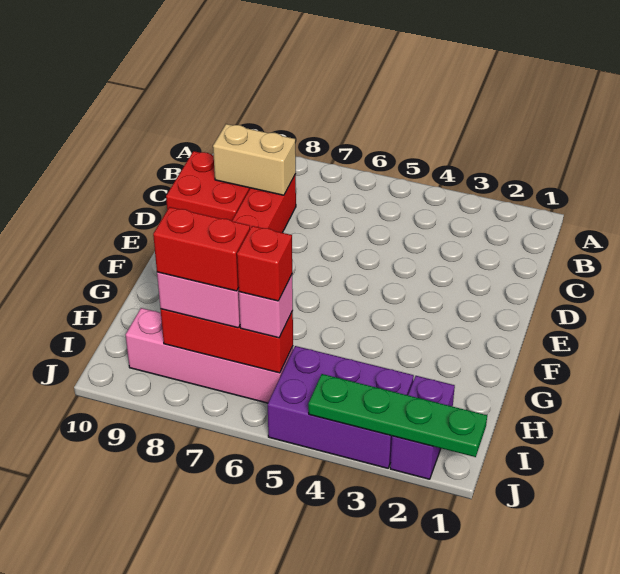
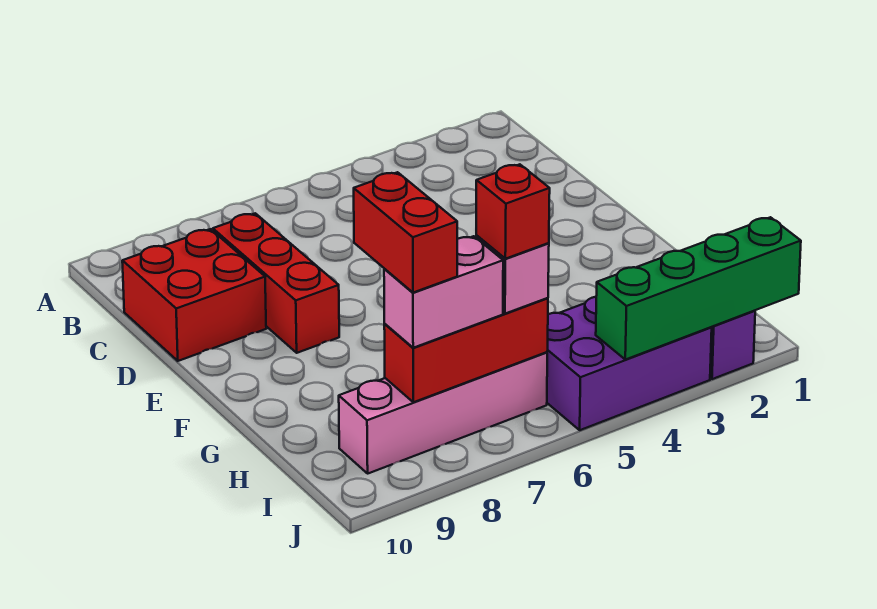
tan 1x2 brick [213,124,296,195] -> none
red 1x2 brick [153,207,250,291] -> red 1x2 brick turned to [354,172,457,293]
green 1x4 plate [308,374,487,457] -> green 1x4 brick [596,217,801,360]

